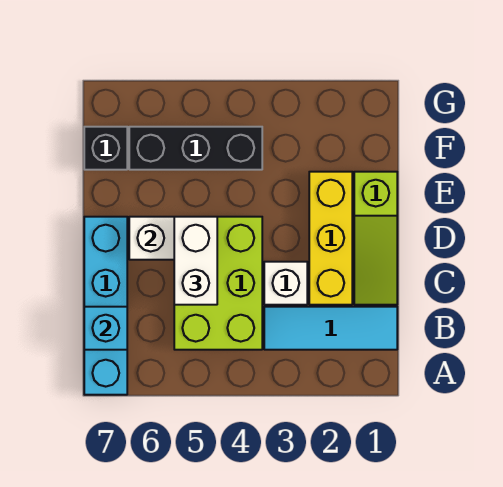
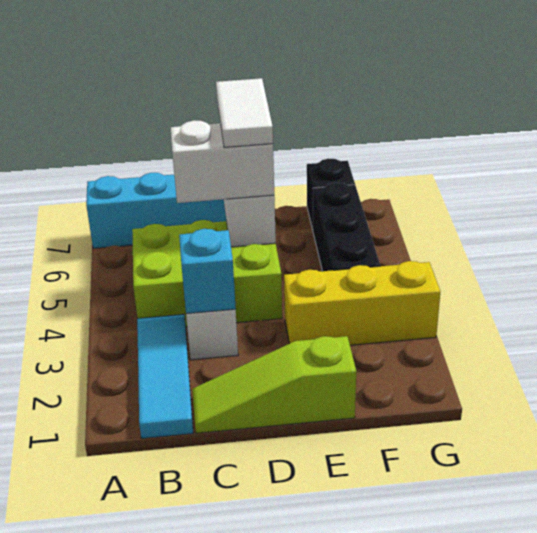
cyan 1x1 brick [84,307,127,350] -> cyan 1x1 brick moved to [179,229,236,314]
yellow 1x3 brick [309,172,352,305] -> yellow 1x3 brick moved to [284,261,440,345]
none -> white 1x2 tile [216,78,273,148]

